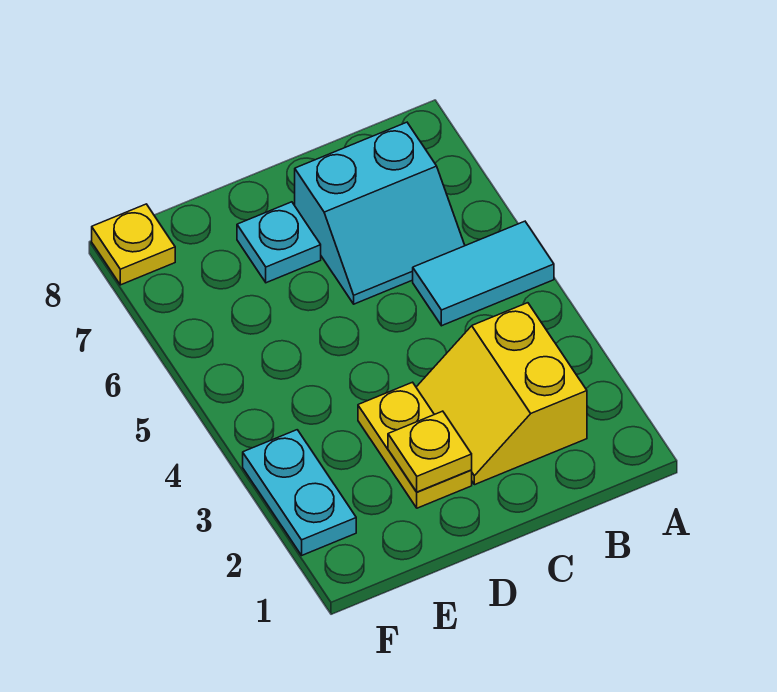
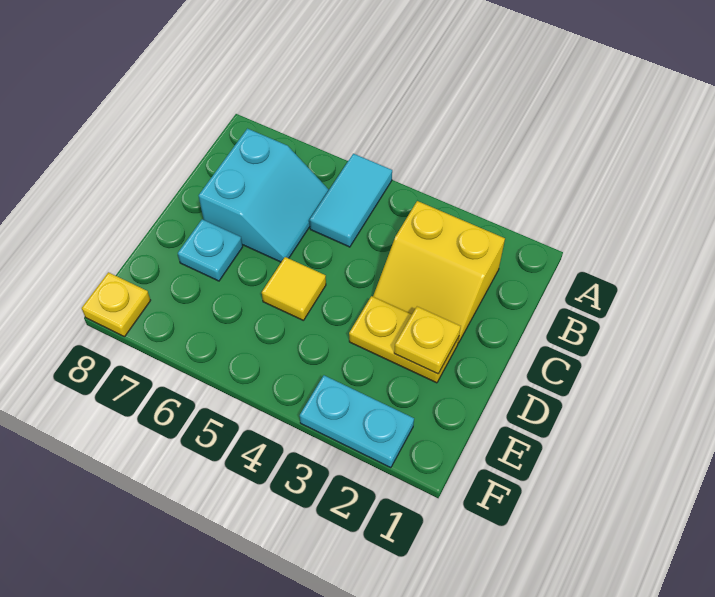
none -> yellow 1x1 tile [262,257,326,321]

